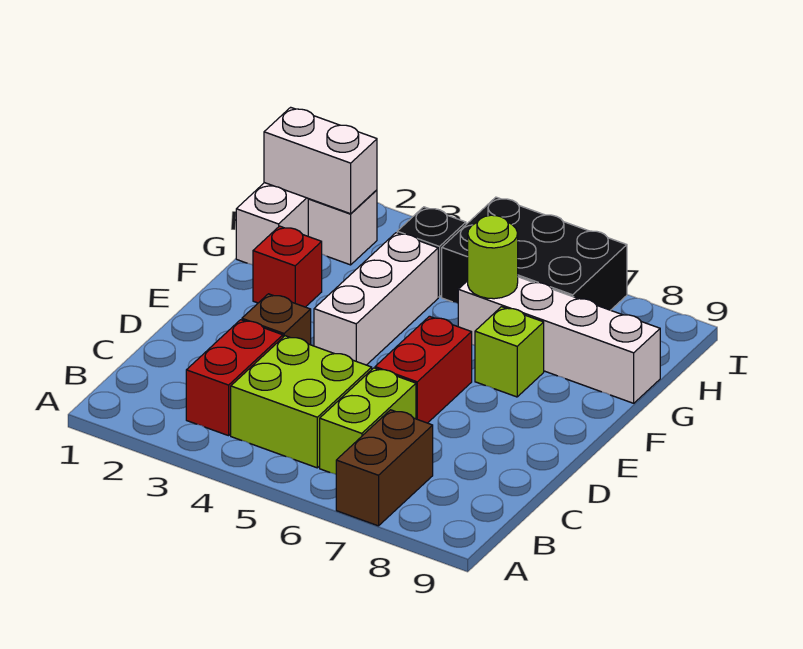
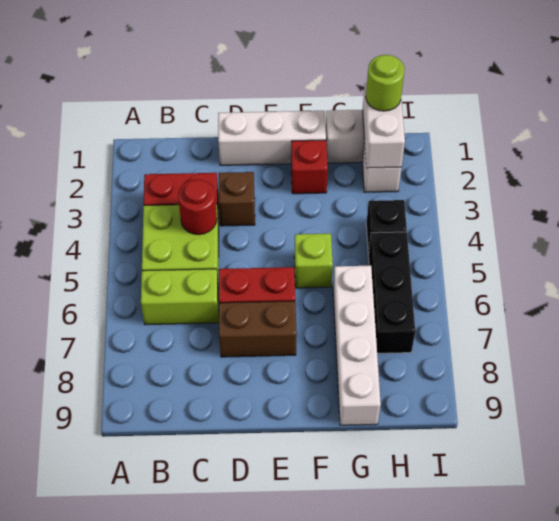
brown 1x2 brick [336,410,433,526] -> brown 1x2 brick moved to [219,301,297,357]
none -> red 1x1 round brick [178,179,217,235]
white 1x3 brick [314,233,438,365] -> white 1x3 brick moved to [218,111,326,165]
lime 1x1 brick [475,307,544,397] -> lime 1x1 brick moved to [294,234,333,288]
lime 1x1 round brick [468,215,518,299] -> lime 1x1 round brick moved to [366,55,405,111]
black 2x3 brick [442,197,627,310] -> black 1x3 brick [368,232,415,353]

